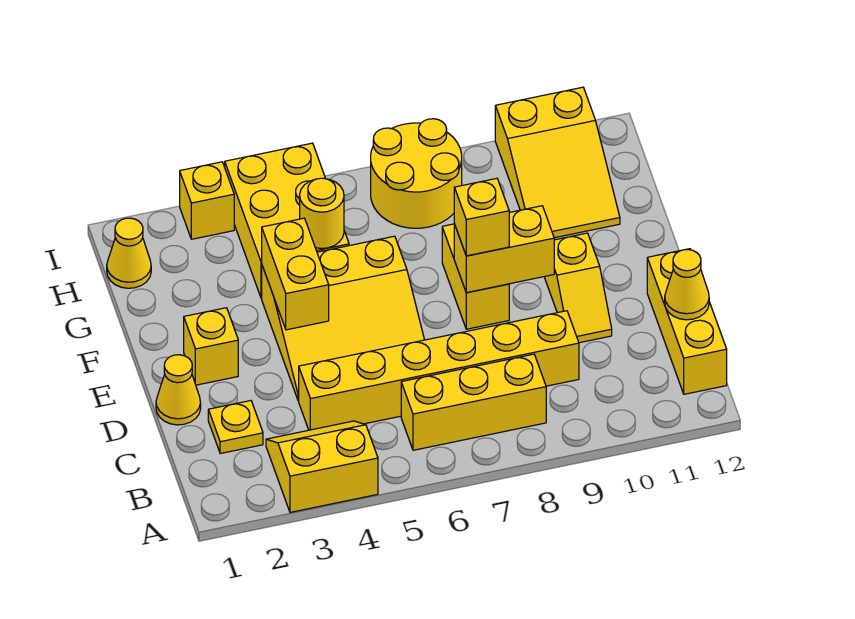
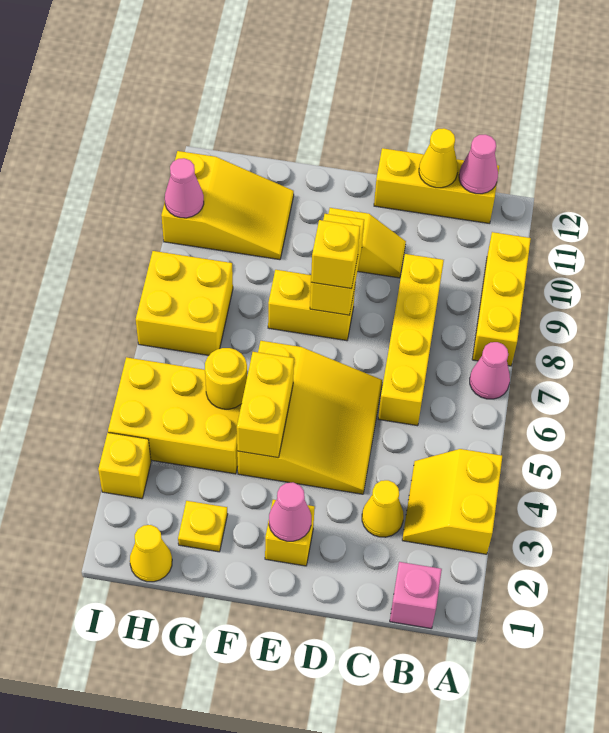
none -> pink 1x1 cone [470,342,510,399]
none -> pink 1x1 brick [390,562,442,629]
yellow 1x3 brick [401,354,546,450] -> yellow 1x3 brick moved to [472,232,531,366]
none -> pink 1x1 cone [459,134,498,194]
yellow 1x1 plate [208,401,263,454] -> yellow 1x1 plate moved to [178,501,228,552]
yellow 1x6 brick [299,311,579,430] -> yellow 1x4 brick [378,254,444,426]
yellow 1x1 cone [156,355,201,425] -> yellow 1x1 cone moved to [362,480,404,537]
none -> pink 1x1 cone [269,482,311,541]
yellow 1x2 brick [262,218,329,330] -> yellow 1x2 brick turned to [237,352,294,458]
yellow 2x2 round brick [371,119,462,228] -> yellow 2x2 brick [136,251,233,355]
none -> pink 1x1 cone [165,158,204,218]

